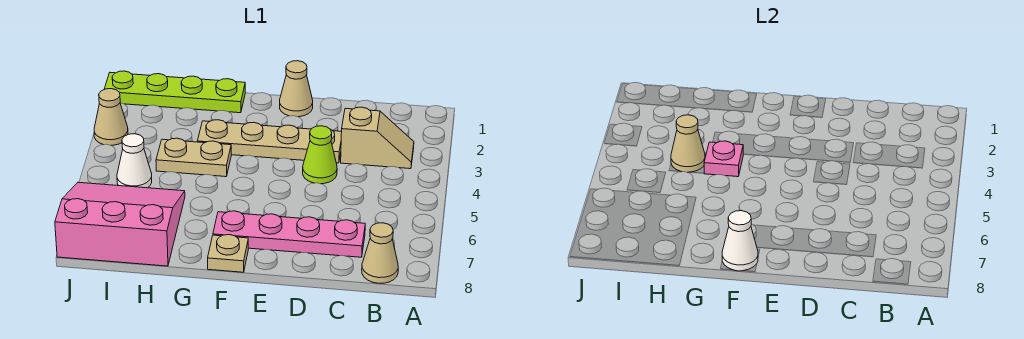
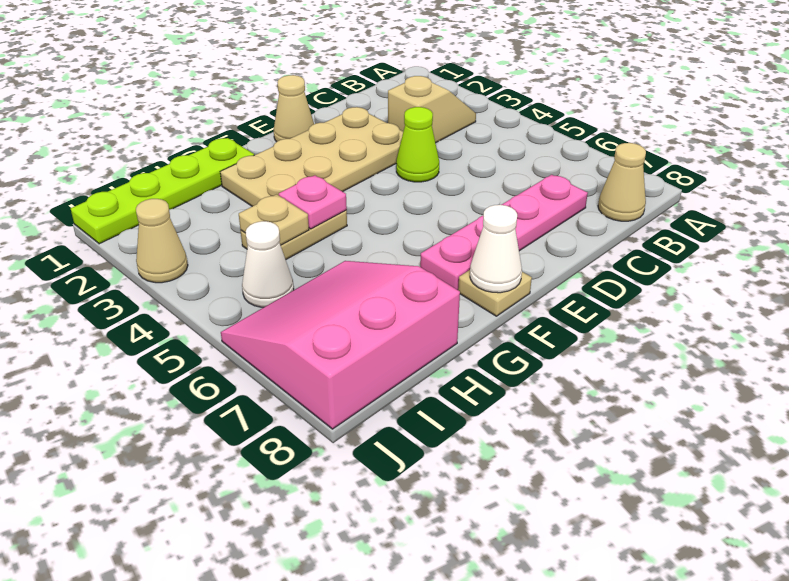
tan 1x4 plate [197,120,342,163] -> tan 2x4 plate [220,107,403,206]
tan 1x1 cone [671,115,705,172] -> tan 1x1 plate [239,194,309,245]

